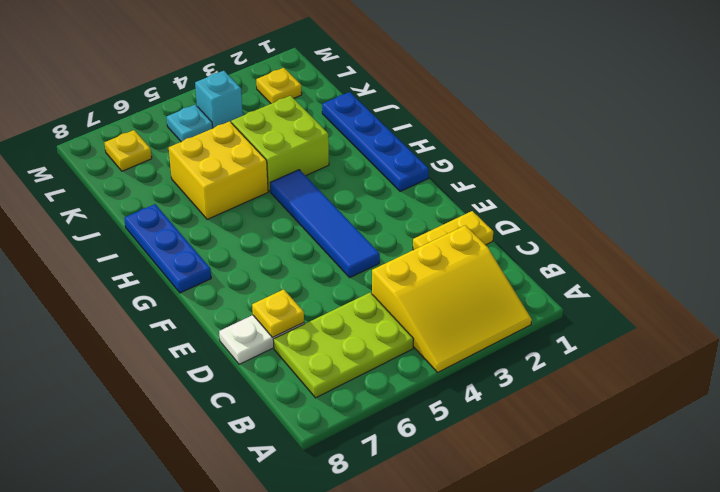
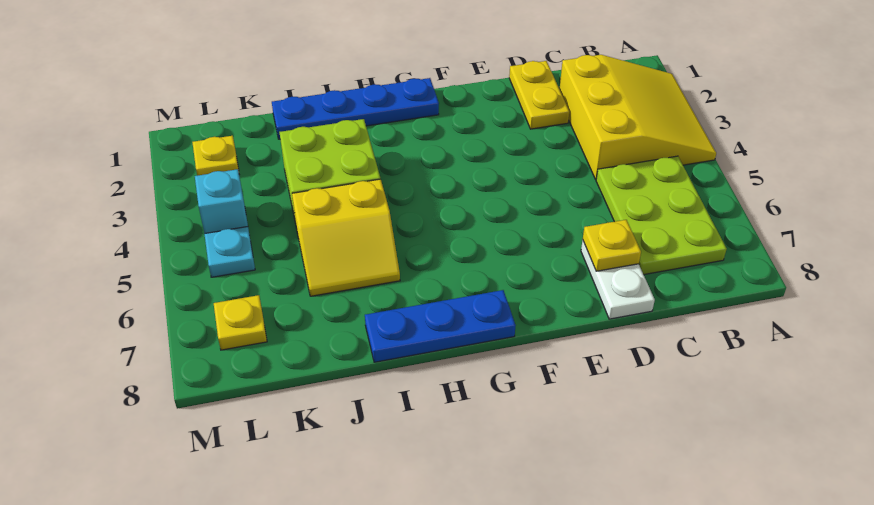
blue 1x4 tile [270,170,380,277] -> none
yellow 2x2 brick [169,121,268,219] -> yellow 2x2 slope [292,179,400,296]

